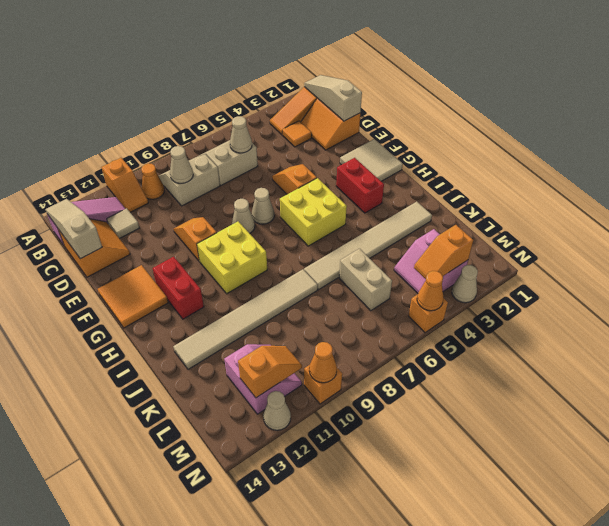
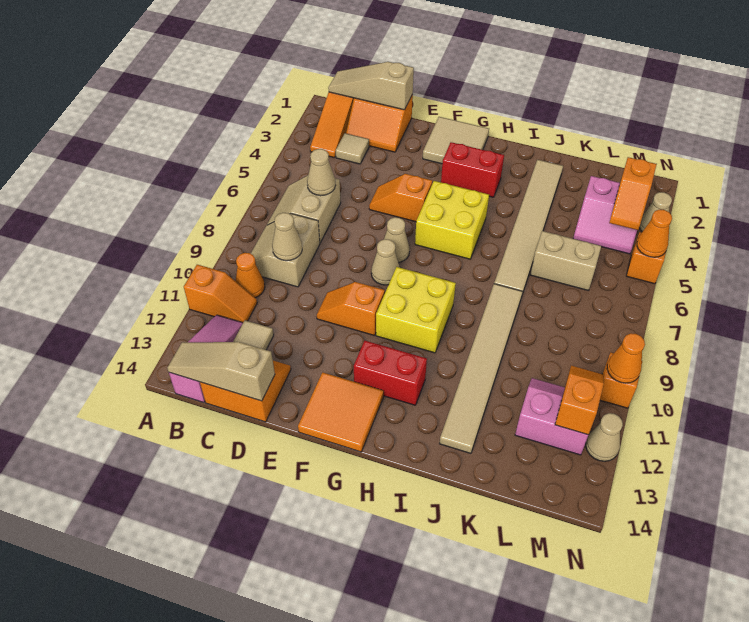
orange 1x1 tile [282,121,312,147] -> tan 1x1 tile [336,133,369,164]

